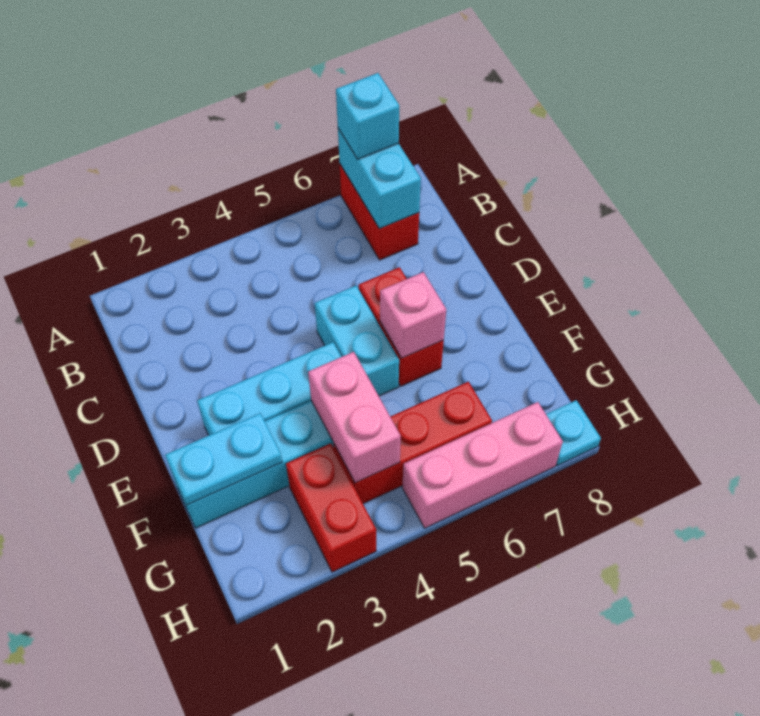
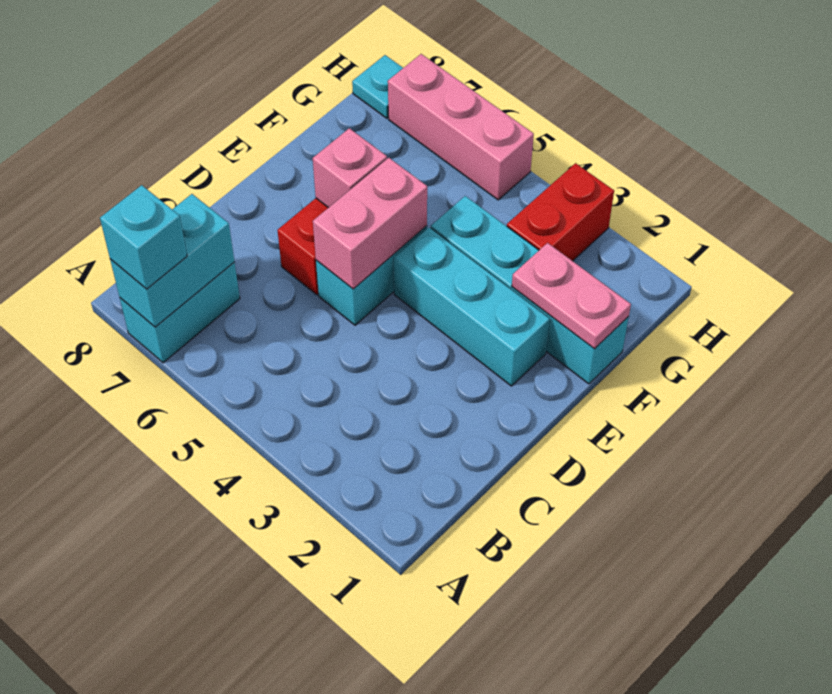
red 1x2 brick [340,165,419,260] -> cyan 1x2 brick [120,263,240,363]
cyan 1x2 plate [165,413,282,505] -> pink 1x2 plate [512,243,631,349]
pink 1x2 brick [308,352,401,483] -> pink 1x2 brick moved to [313,158,427,289]
red 1x3 brick [333,382,492,504] -> none

